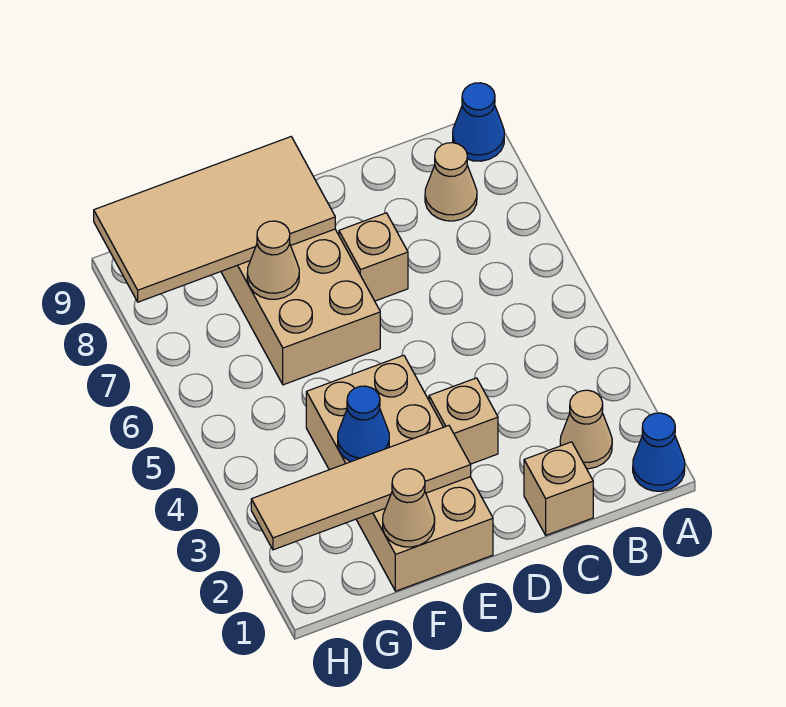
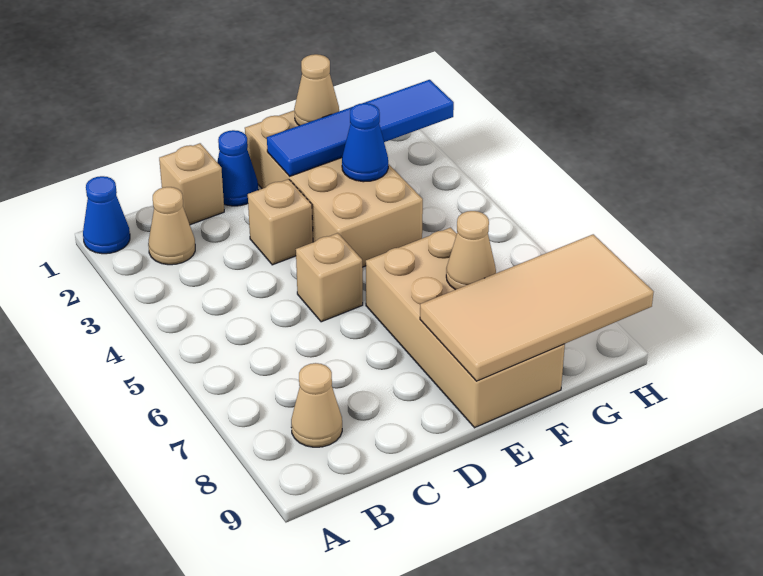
blue 1x1 cone [453,83,504,161] -> blue 1x1 cone moved to [217,130,258,206]
tan 1x1 brick [339,213,408,301] -> tan 1x1 brick moved to [296,233,363,322]
tan 1x4 tile [251,426,471,550] -> blue 1x4 tile [267,80,454,176]

